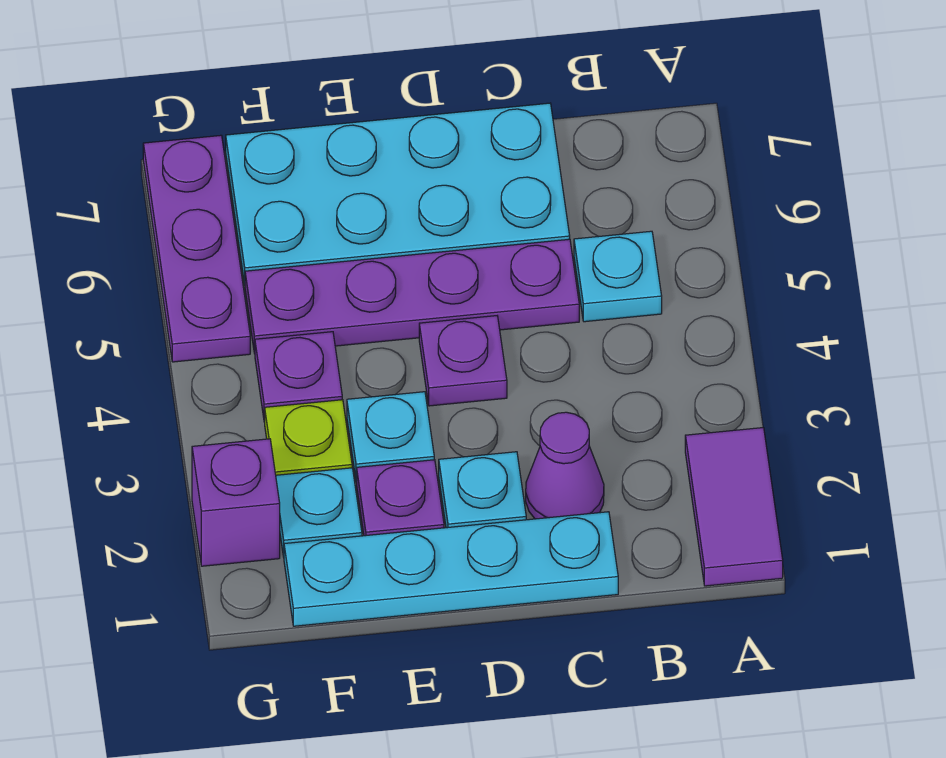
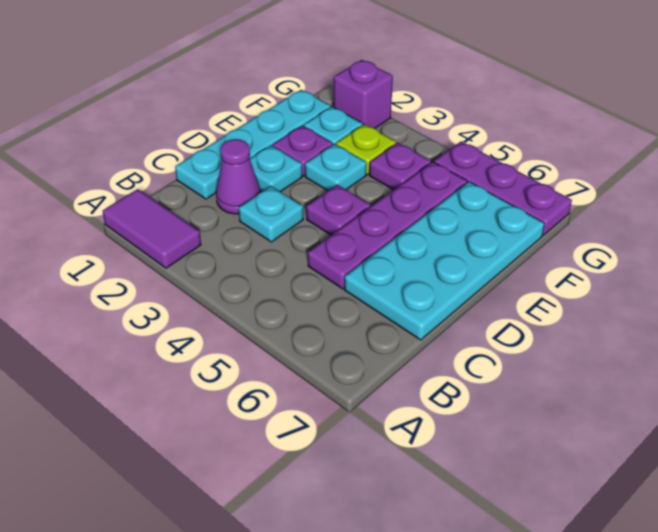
cyan 1x1 plate [574,231,662,322] -> cyan 1x1 plate moved to [239,186,303,242]

